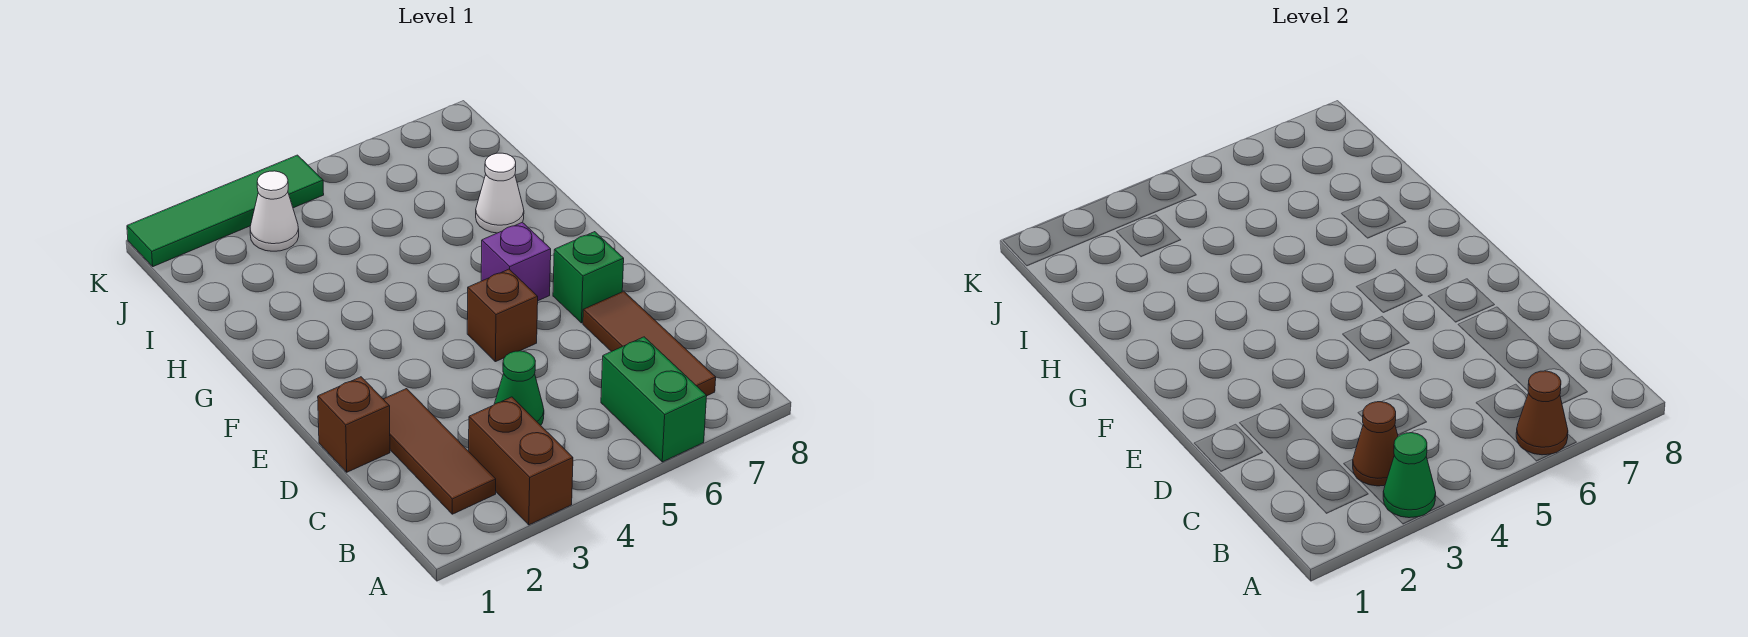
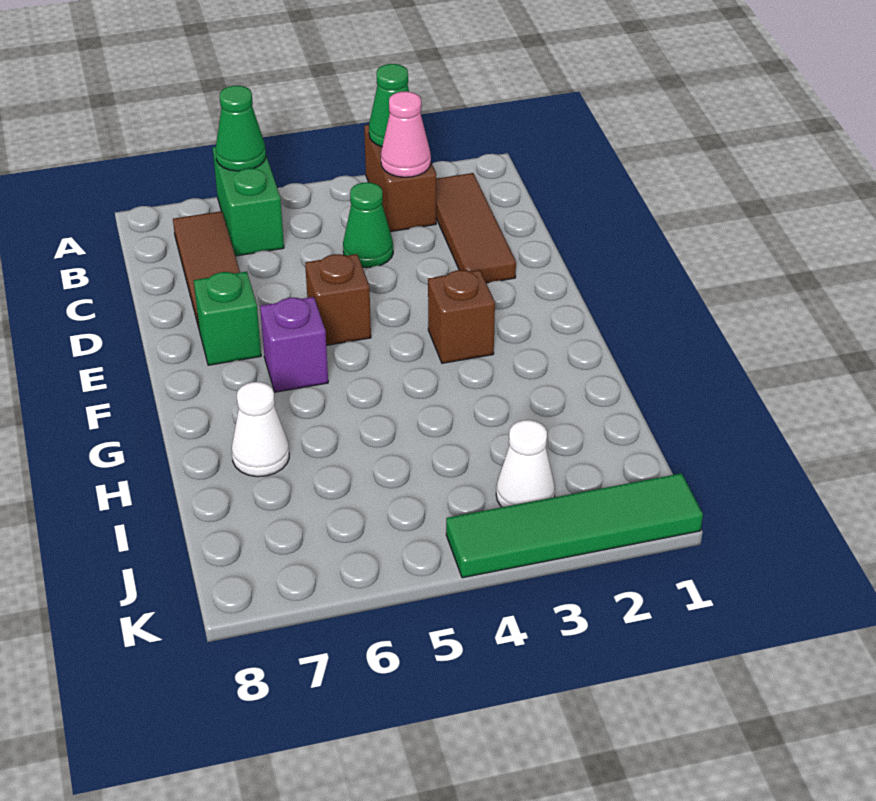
brown 1x1 cone [1516,371,1568,455] -> green 1x1 cone [216,86,266,171]
brown 1x1 cone [1353,402,1398,486] -> pink 1x1 cone [381,91,431,177]
brown 1x1 brick [318,377,390,472] -> brown 1x1 brick moved to [428,270,495,363]

